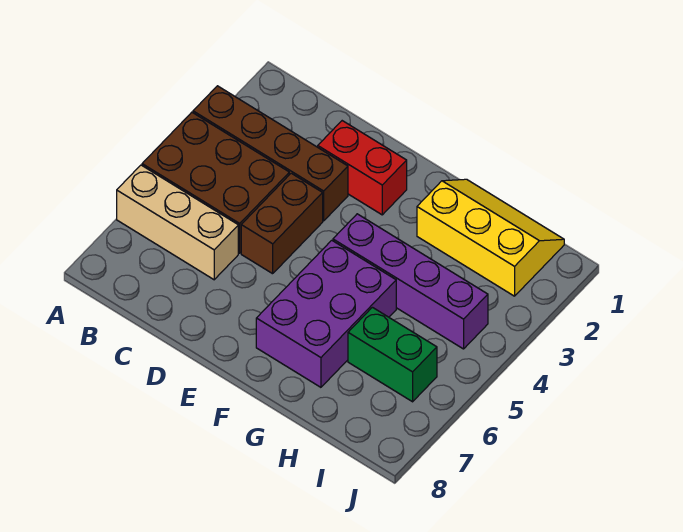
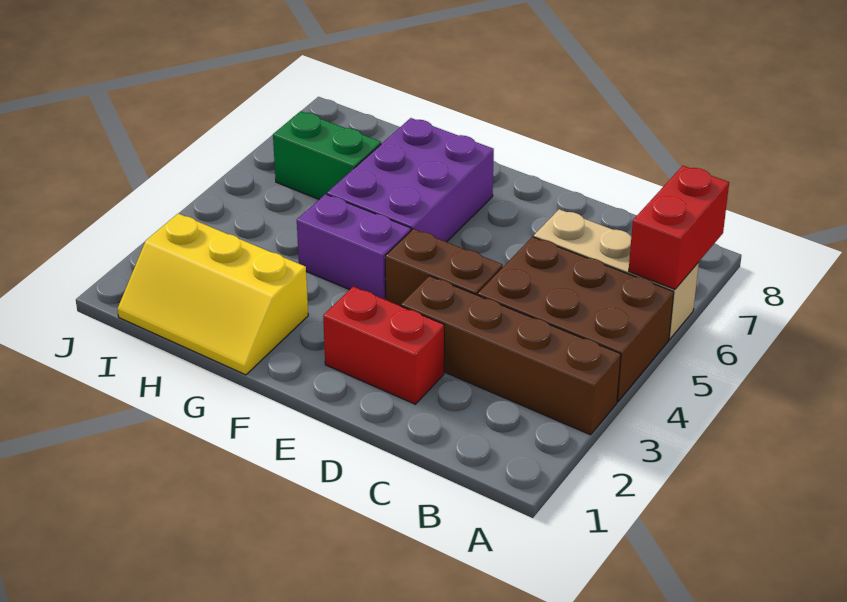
none -> red 1x2 brick [629,166,729,289]
brown 1x2 brick [241,173,323,274] -> brown 1x2 brick turned to [385,229,503,306]
purple 1x4 brick [333,214,488,349] -> purple 1x2 brick [297,194,411,300]

